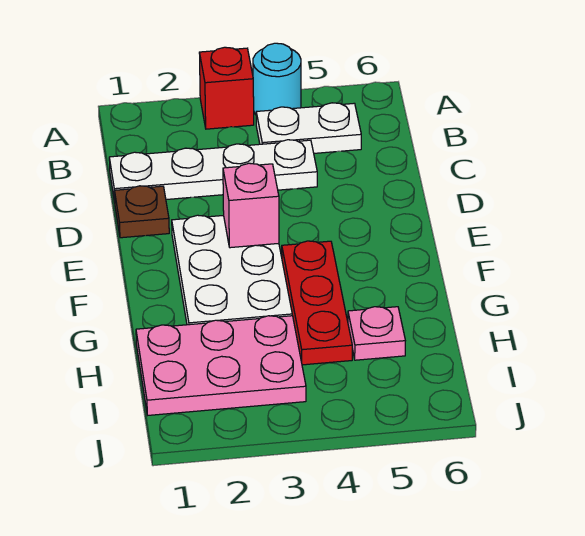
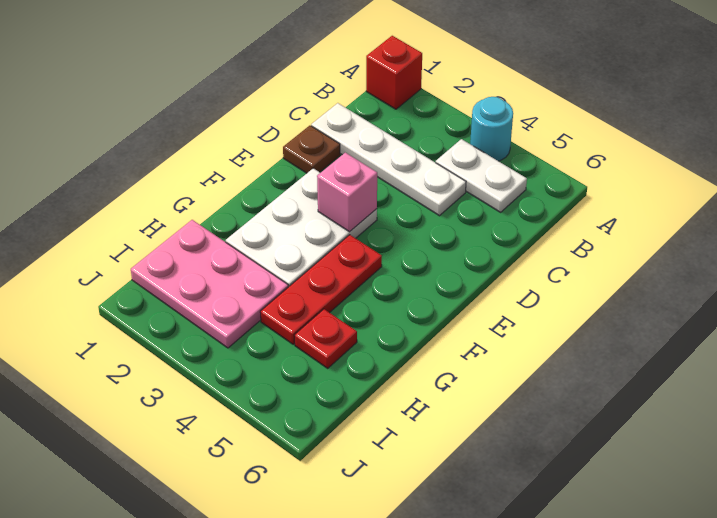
red 1x1 brick [199,47,254,129] -> red 1x1 brick moved to [366,36,422,109]
pink 1x1 plate [348,307,405,360] -> red 1x1 plate [294,309,357,368]

